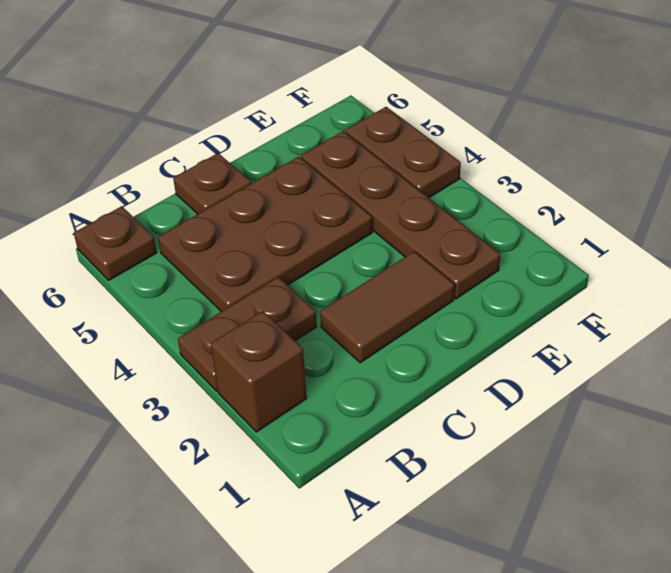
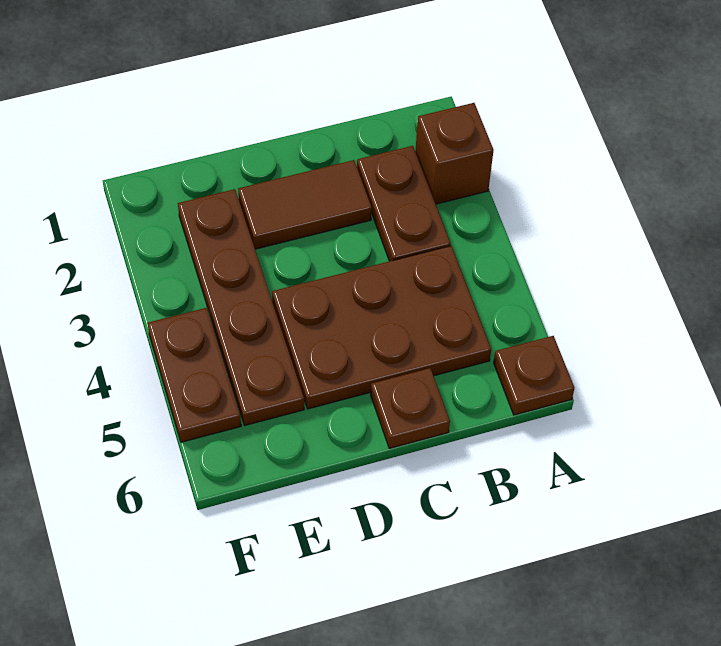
brown 1x2 plate [178,277,317,391] -> brown 1x2 plate turned to [357,146,451,261]

